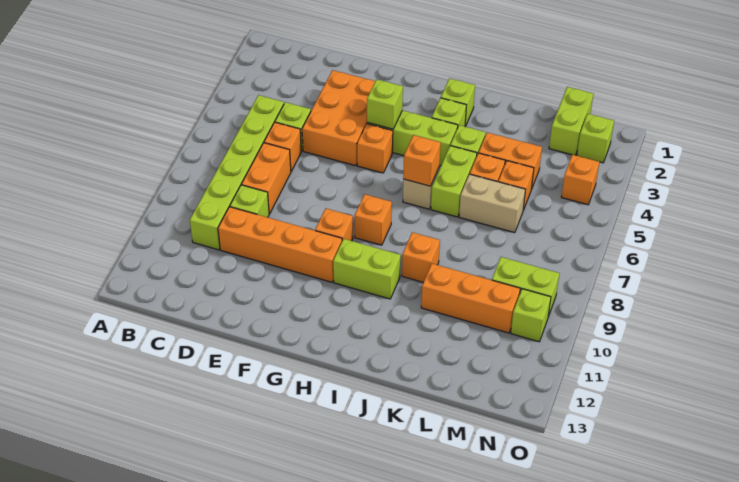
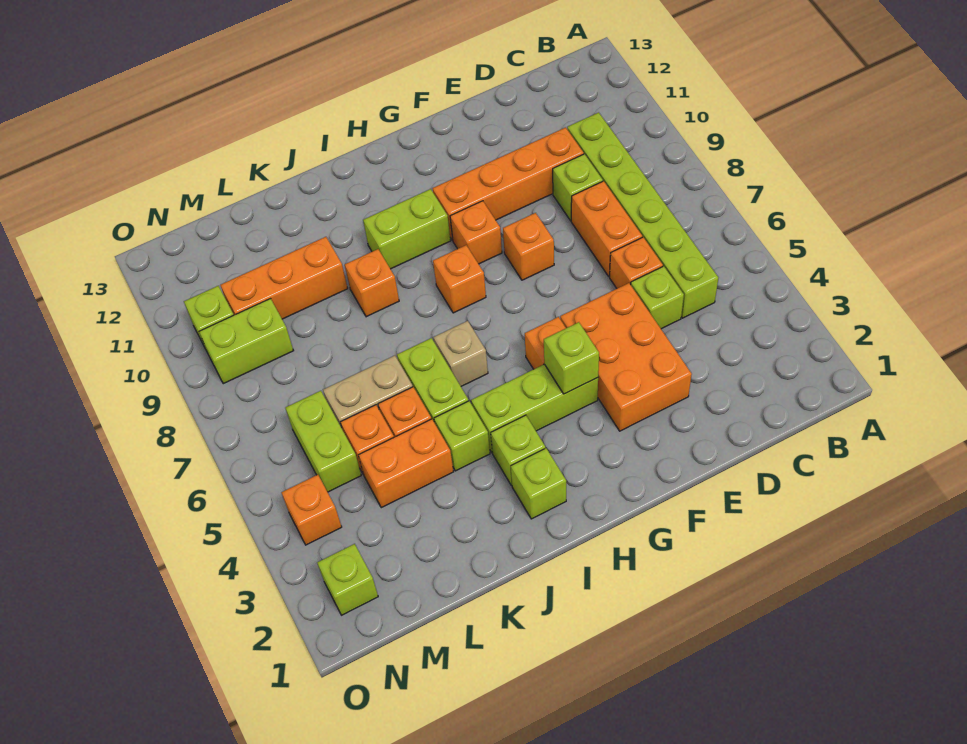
orange 1x1 brick [403,135,441,186] -> orange 1x1 brick moved to [503,213,554,280]
lime 1x2 brick [549,87,593,155] -> lime 1x2 brick moved to [285,391,361,492]

